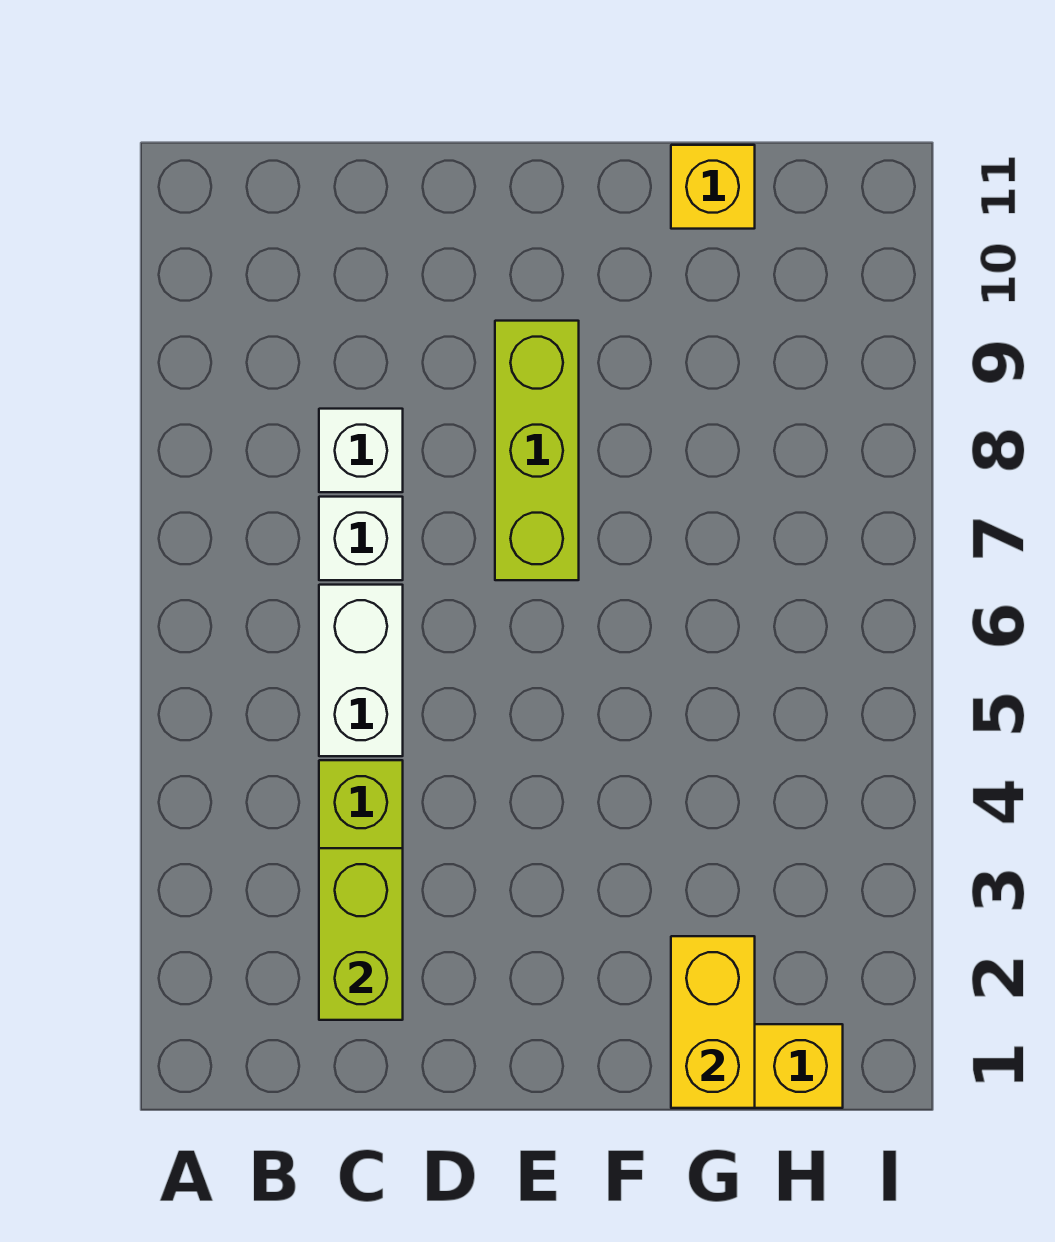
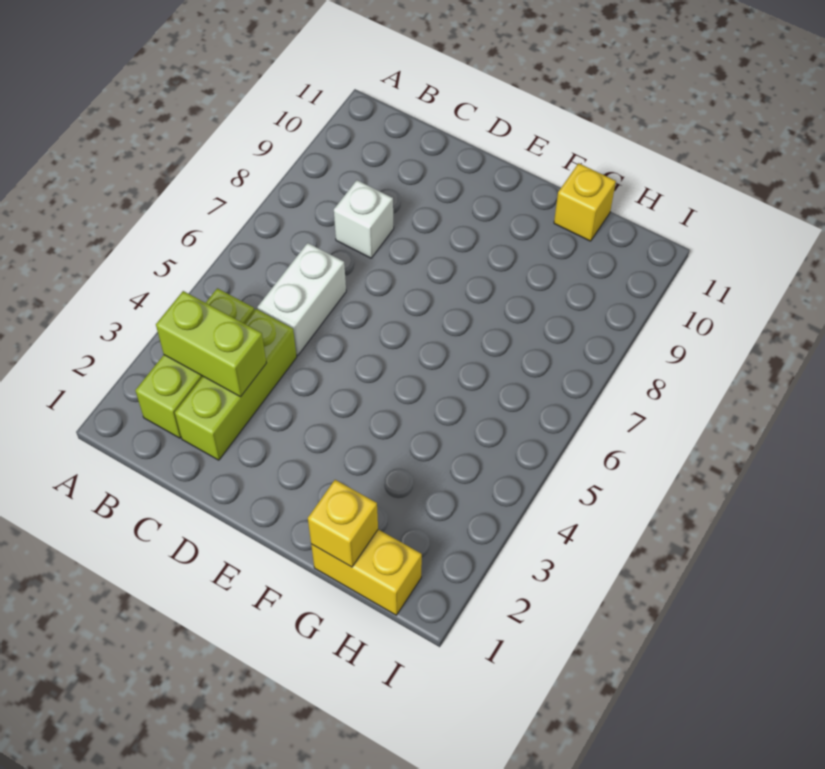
lime 1x2 brick [319,848,403,1020] -> lime 1x2 brick turned to [156,291,266,397]
white 1x1 brick [319,497,403,580] -> none
lime 1x3 brick [495,321,579,580] -> lime 1x3 brick moved to [135,288,254,438]
yellow 1x2 brick [671,936,755,1108] -> yellow 1x1 brick [308,480,378,567]

